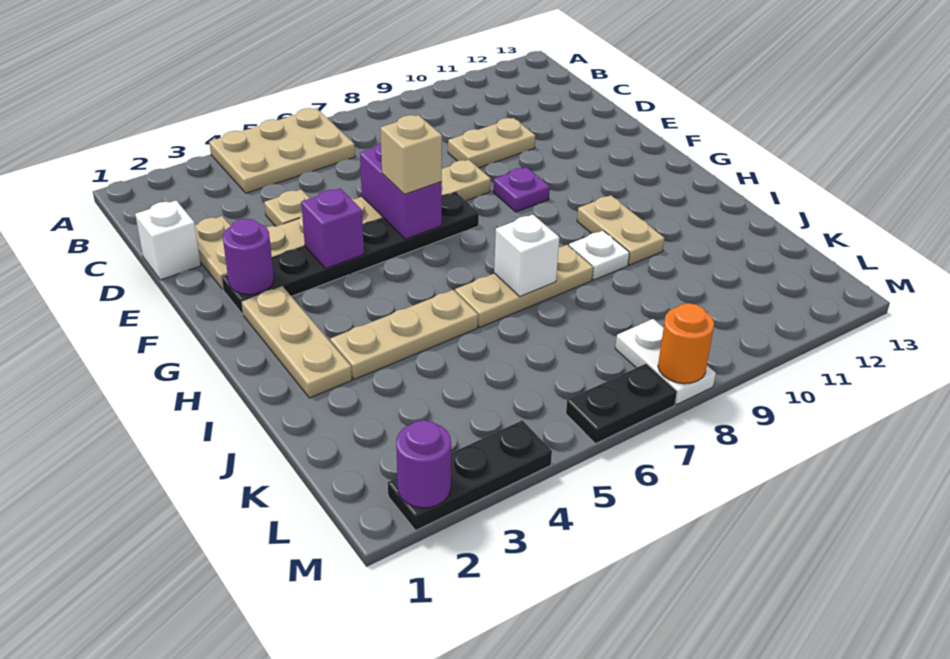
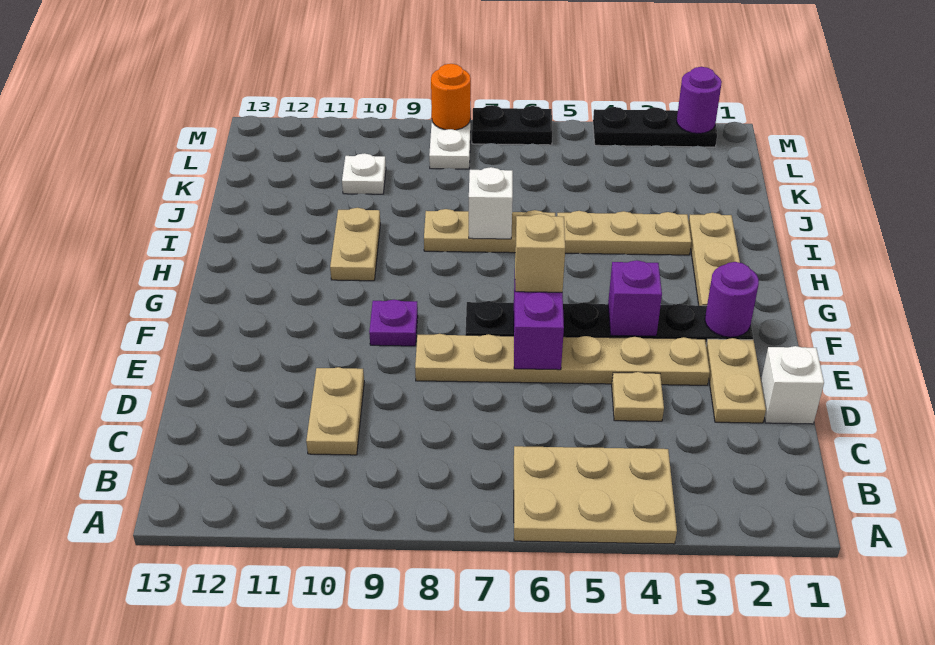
tan 1x2 plate [448,118,535,168] -> tan 1x2 plate turned to [306,367,364,455]
white 1x1 plate [569,231,629,280] -> white 1x1 plate moved to [342,153,386,194]

